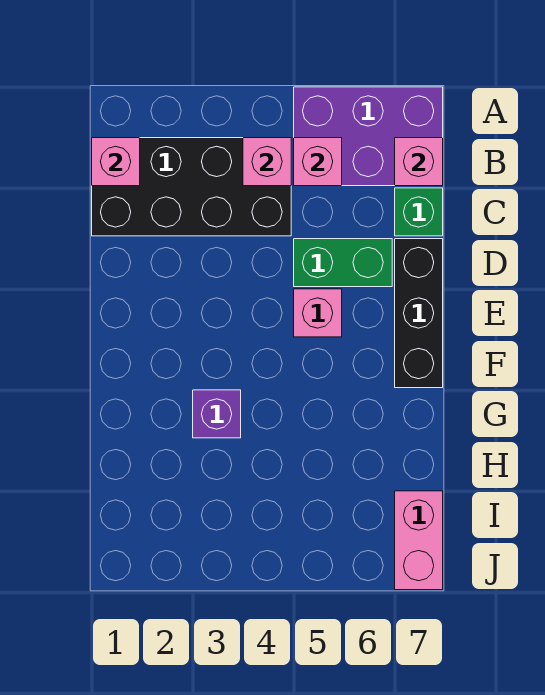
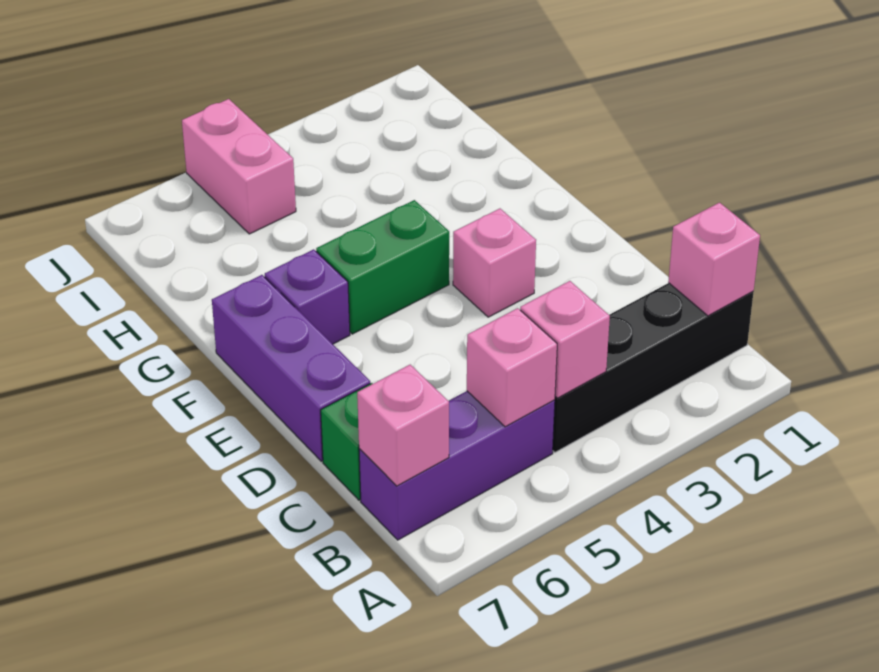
purple 2x3 brick [294,87,443,186] -> purple 1x3 brick [359,391,555,540]
black 2x4 brick [92,138,291,236] -> black 1x4 brick [553,283,753,452]
green 1x2 brick [294,239,392,287] -> green 1x2 brick moved to [316,200,449,334]
black 1x3 brick [395,239,443,388] -> purple 1x3 brick [212,275,370,461]
pink 1x1 brick [294,289,342,337] -> pink 1x1 brick moved to [453,209,536,317]
purple 1x1 brick [193,390,241,438] -> purple 1x1 brick moved to [265,249,350,344]
pink 1x2 brick [395,491,443,590] -> pink 1x2 brick moved to [182,99,296,234]

